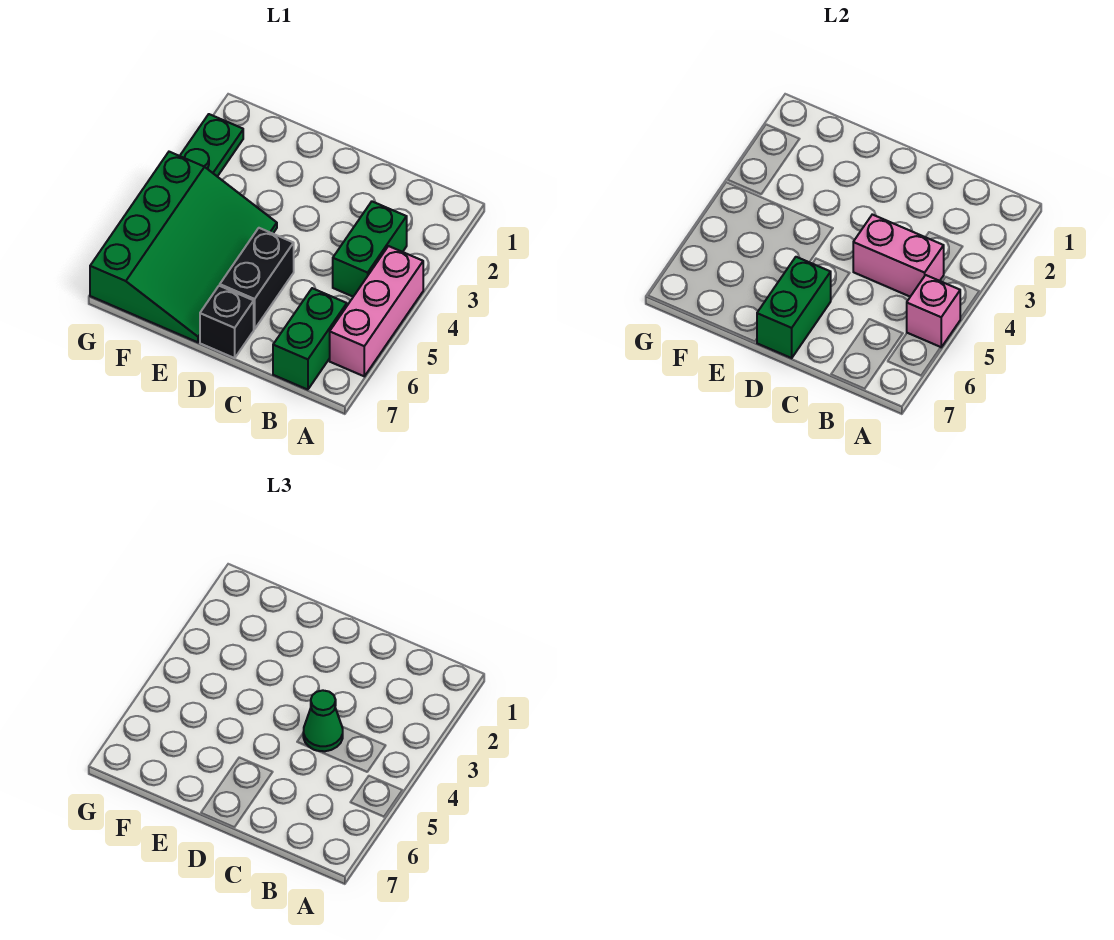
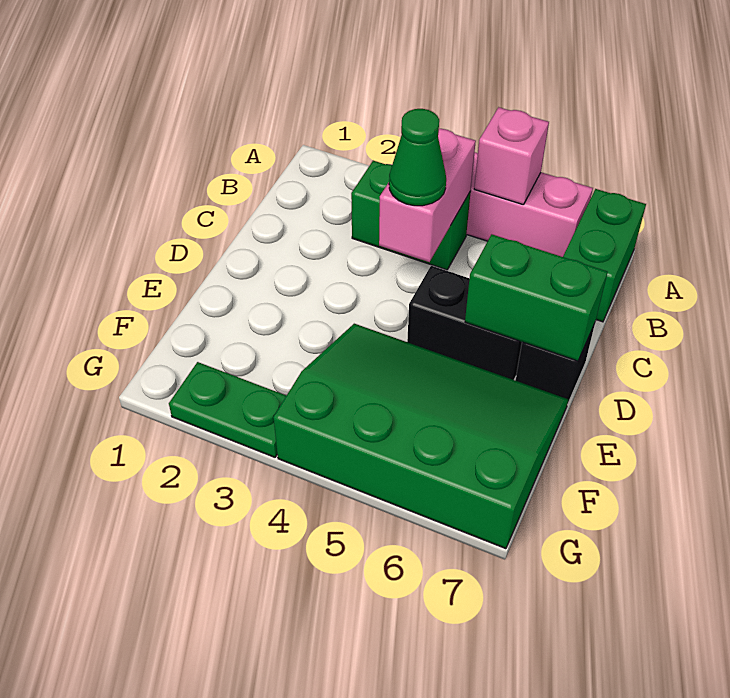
green 1x2 brick [273,288,347,390] -> green 1x2 brick turned to [563,189,646,322]

